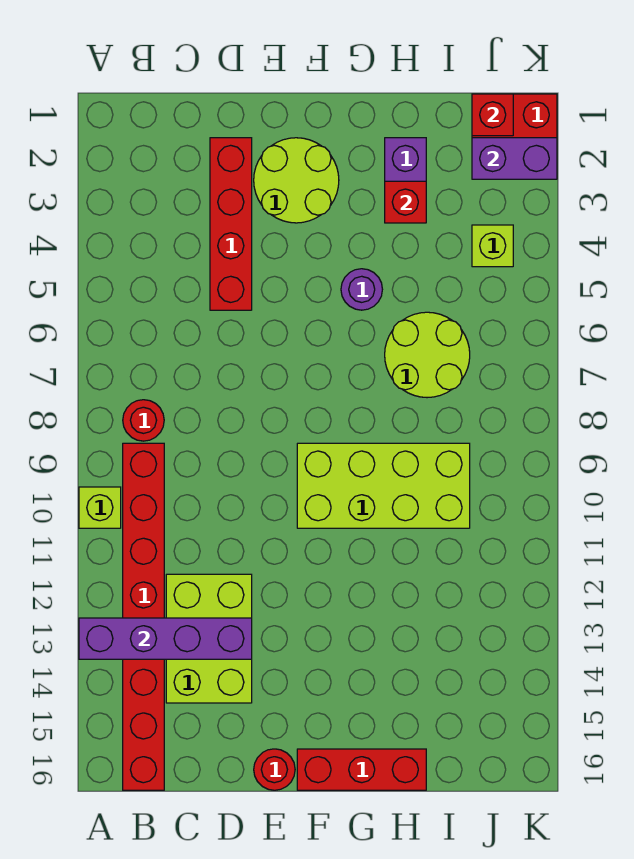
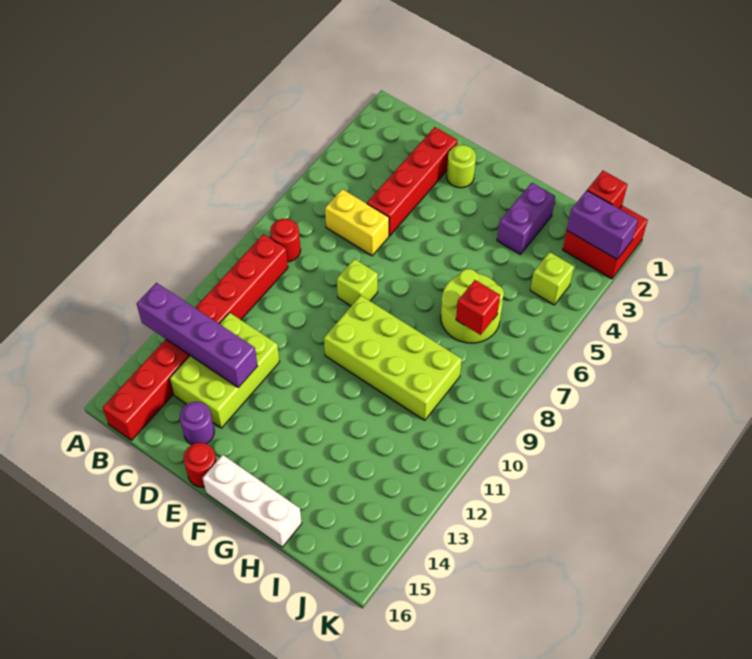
lime 1x1 brick [79,487,121,528] -> lime 1x1 brick moved to [337,259,378,306]
none -> yellow 1x2 brick [325,189,389,256]
lime 2x2 round brick [254,138,339,223] -> lime 1x1 round brick [447,145,476,188]
red 1x3 brick [297,749,426,790] -> white 1x3 brick [203,455,302,547]
purple 1x1 round brick [341,269,382,310] -> purple 1x1 round brick moved to [180,402,214,445]
red 1x1 brick [385,181,426,223] -> red 1x1 brick moved to [456,280,500,335]

